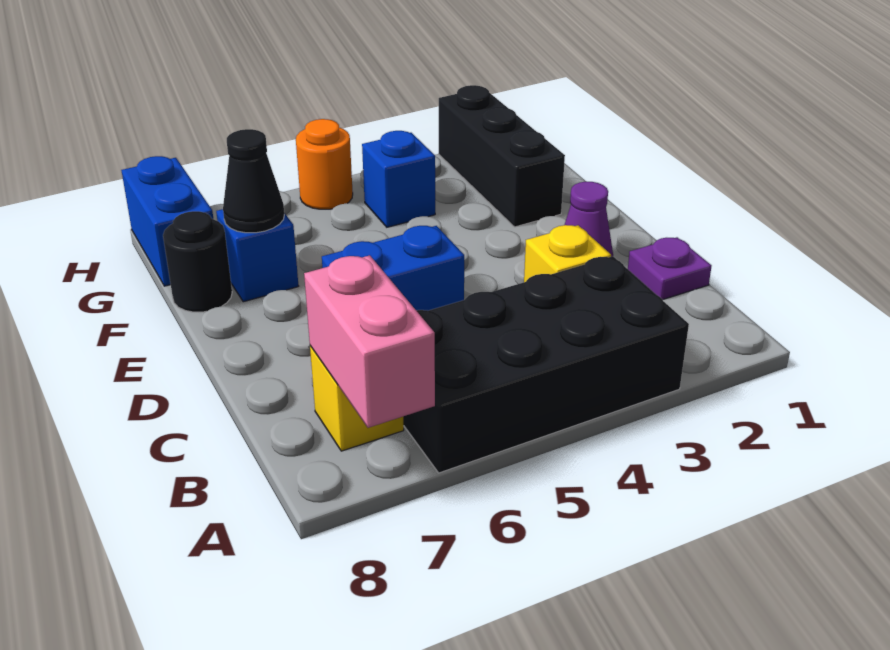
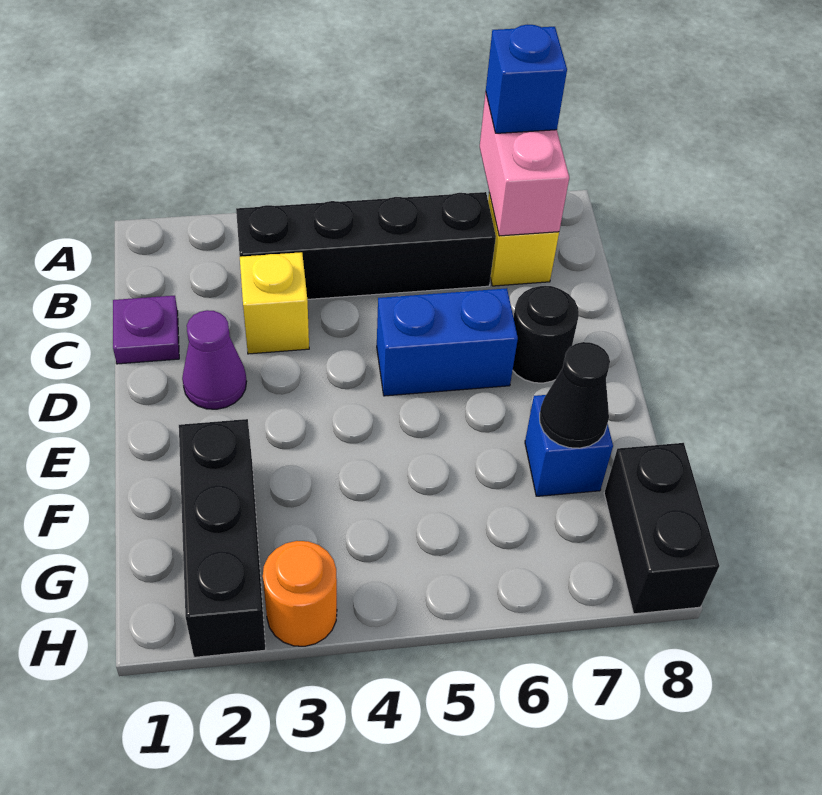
black 2x4 brick [403,256,689,473] -> black 1x4 brick [236,192,496,299]
black 1x1 round brick [163,211,232,312] -> black 1x1 round brick moved to [513,286,579,383]
blue 1x1 brick [362,131,435,227] -> blue 1x1 brick moved to [486,25,567,133]
blue 1x2 brick [121,156,213,286] -> black 1x2 brick [604,443,719,614]
orange 1x1 round brick [296,119,353,209] -> orange 1x1 round brick moved to [263,541,337,646]

